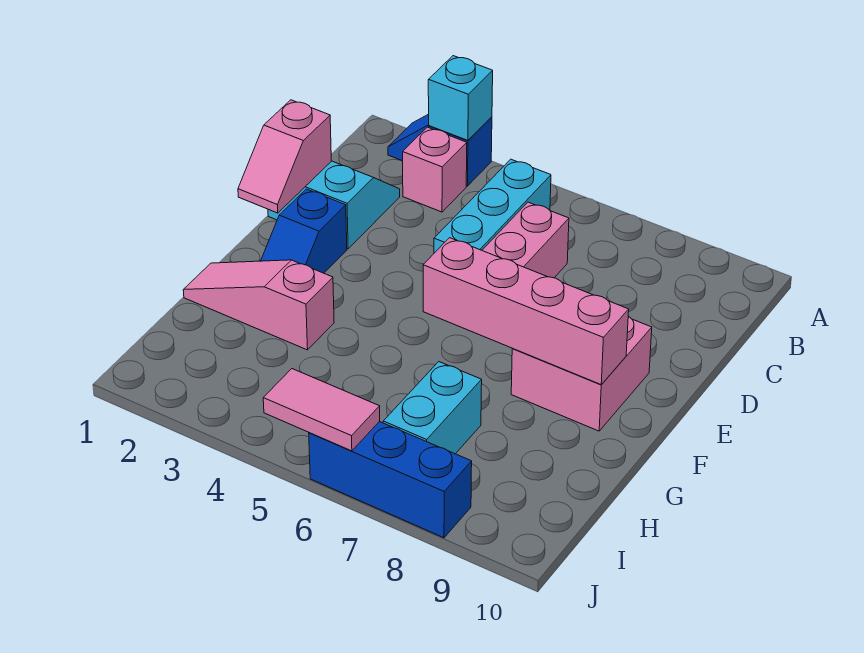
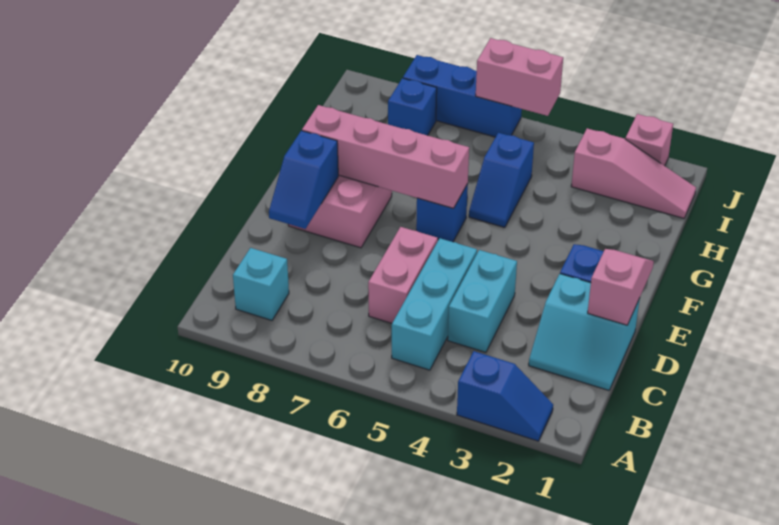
cyan 1x1 brick [428,56,493,140] -> cyan 1x1 brick moved to [233,248,289,320]
pink 1x1 brick [403,127,467,212] -> pink 1x1 brick moved to [625,114,673,166]
none -> blue 1x2 slope [269,131,338,229]
none -> blue 1x1 brick [416,184,468,242]
pink 1x3 slope [183,260,334,350] -> pink 1x3 slope moved to [571,128,696,218]
none -> blue 1x2 slope [469,133,534,227]
cyan 1x2 brick [383,362,482,454] -> cyan 1x2 brick moved to [448,250,517,352]
none -> blue 1x1 brick [388,78,437,136]
pink 1x2 tile [263,369,380,451] -> pink 1x2 brick [476,38,563,116]

